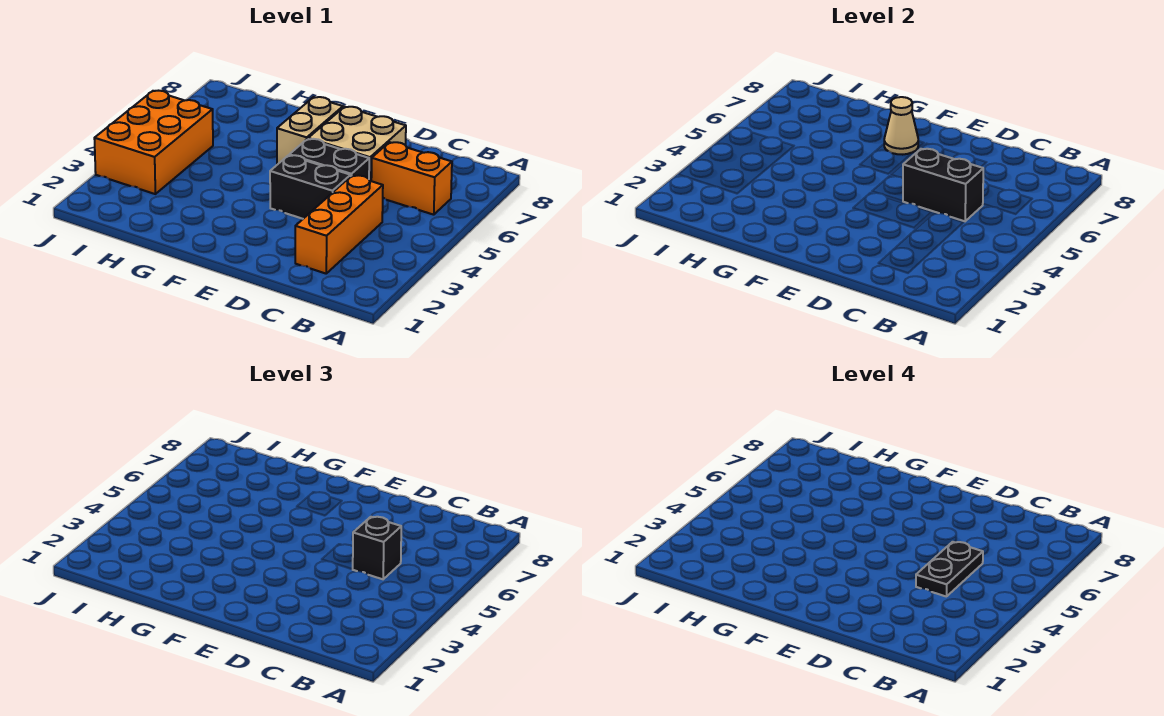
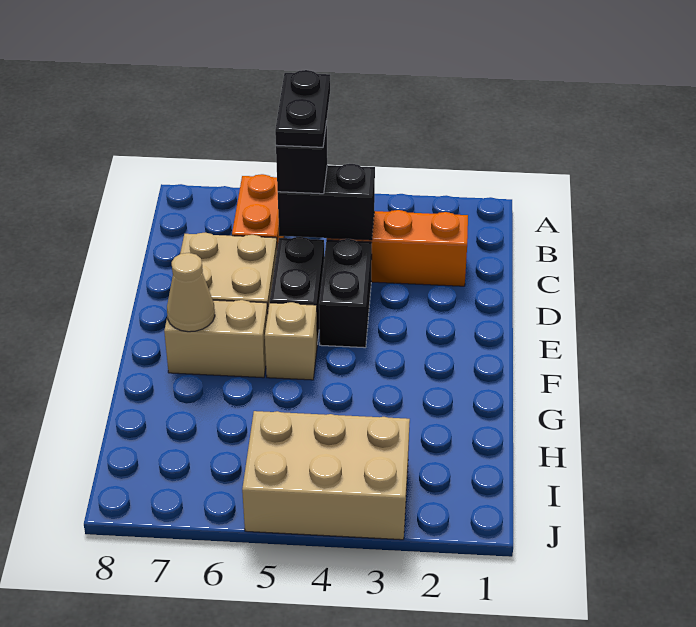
black 1x2 plate [916,542,983,597] -> black 1x2 plate turned to [275,70,330,147]
black 1x2 brick [903,149,983,221] -> black 1x2 brick turned to [278,164,375,240]
none -> tan 1x1 brick [265,302,317,380]
orange 2x3 brick [94,91,213,194] -> tan 2x3 brick [242,411,410,540]

